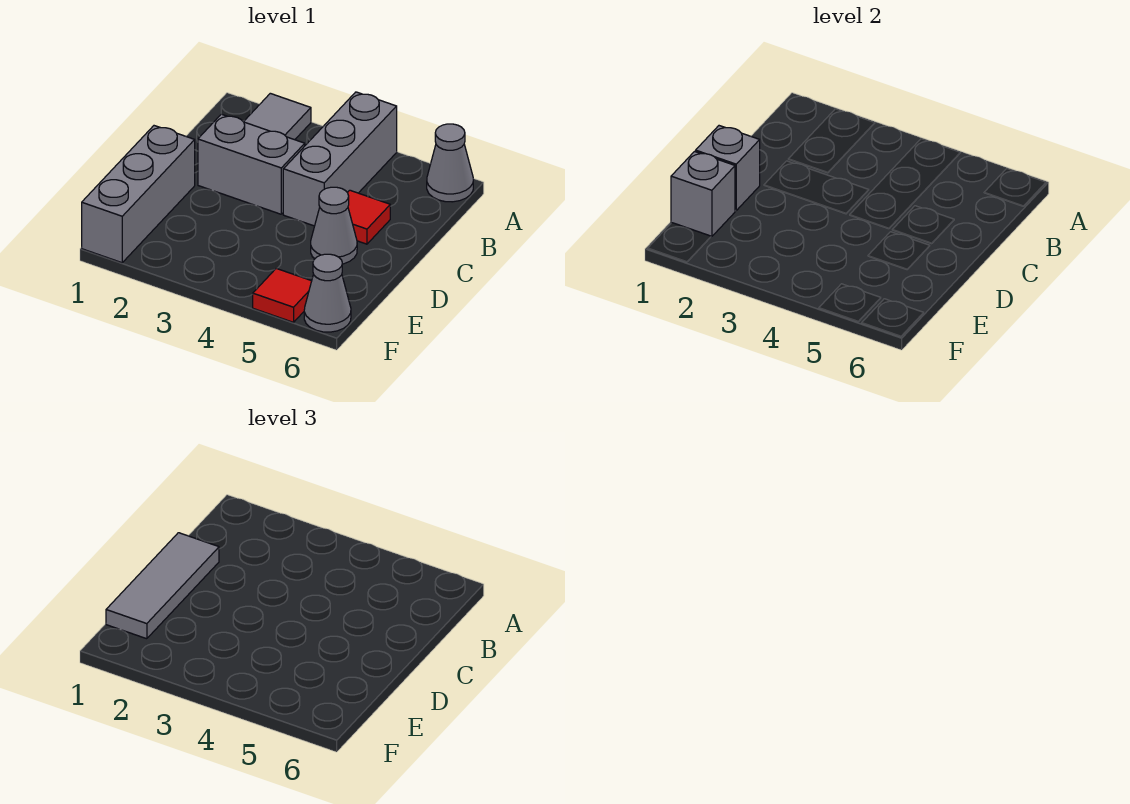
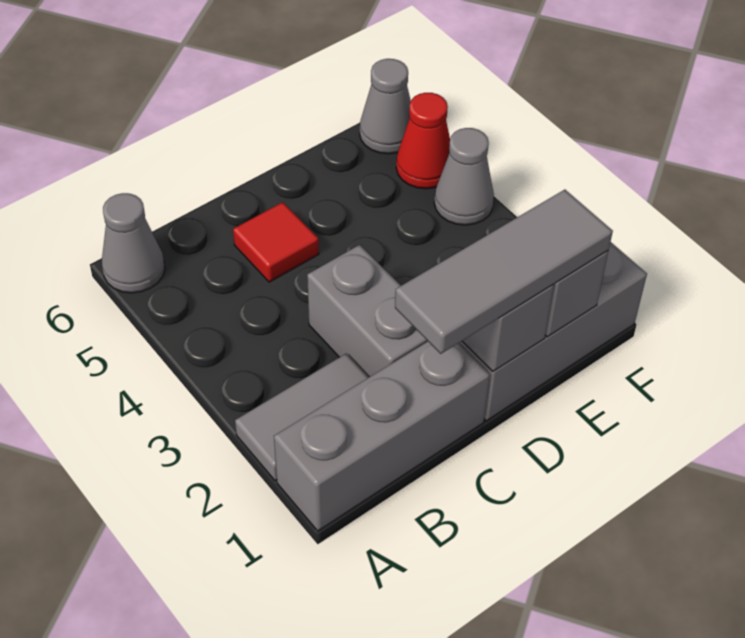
grey 1x3 brick [283,92,397,226] -> grey 1x3 brick moved to [274,342,490,531]
grey 1x1 cone [311,187,357,264] -> grey 1x1 cone moved to [434,128,494,225]
red 1x1 tile [253,268,312,322] -> red 1x1 cone [396,93,450,189]

